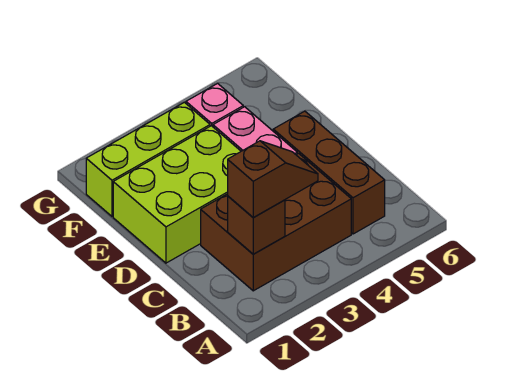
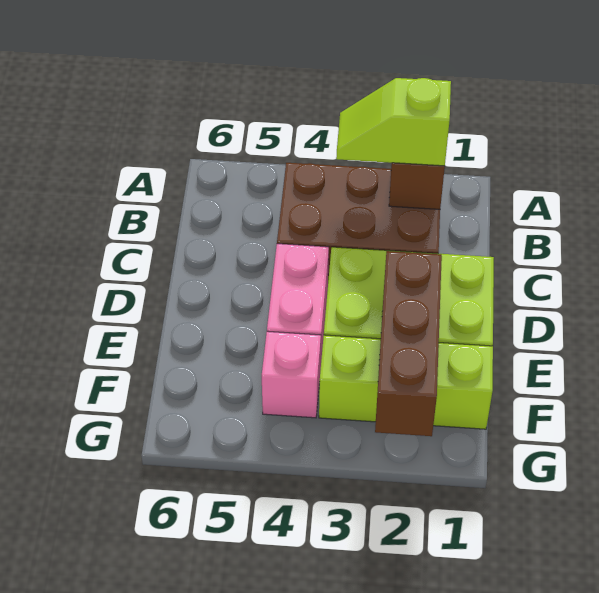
brown 1x2 slope [228,141,318,218] -> lime 1x2 slope [336,78,451,166]
brown 1x3 brick [273,111,385,234] -> brown 1x3 brick moved to [375,251,442,436]

